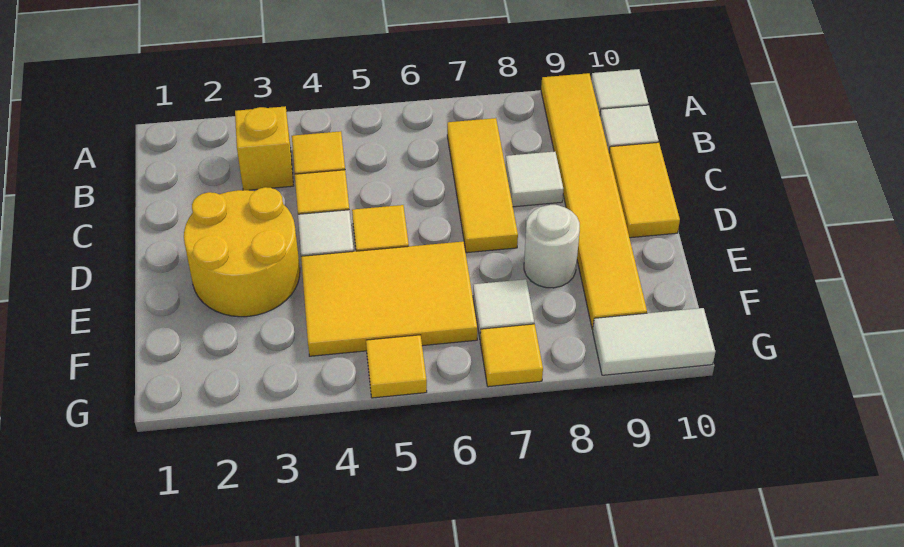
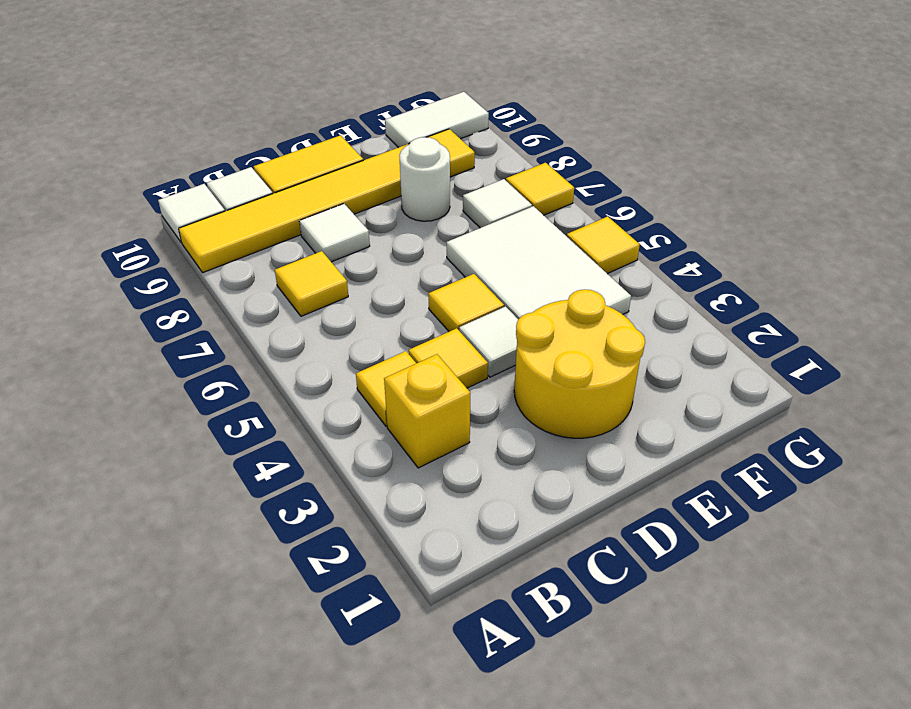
yellow 1x3 tile [447,118,518,253] -> yellow 1x1 tile [275,251,348,316]
yellow 2x3 tile [301,241,477,356] -> white 2x3 tile [447,206,631,319]
white 1x2 tile [593,308,715,375] -> white 1x2 tile turned to [385,92,489,148]

